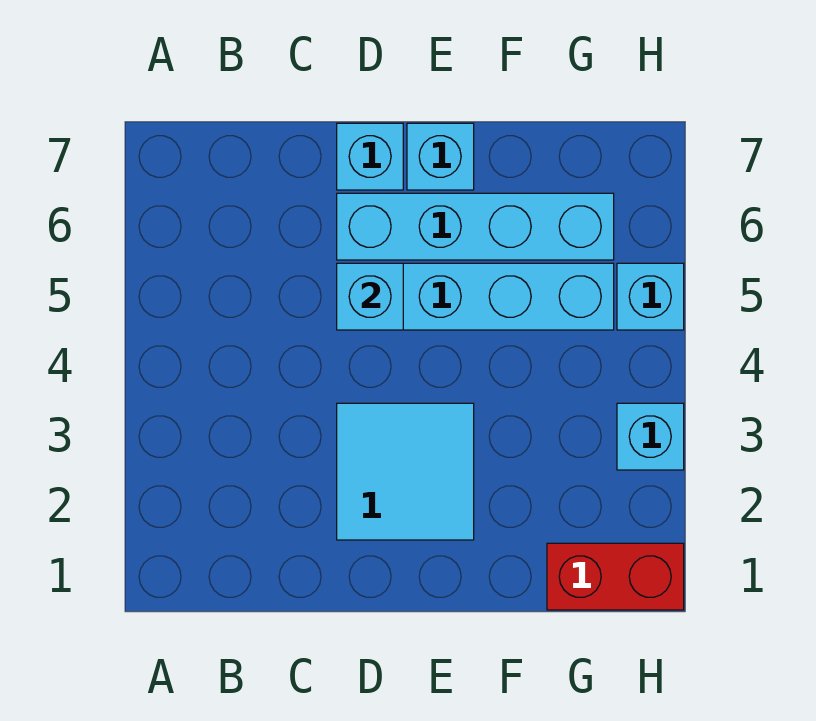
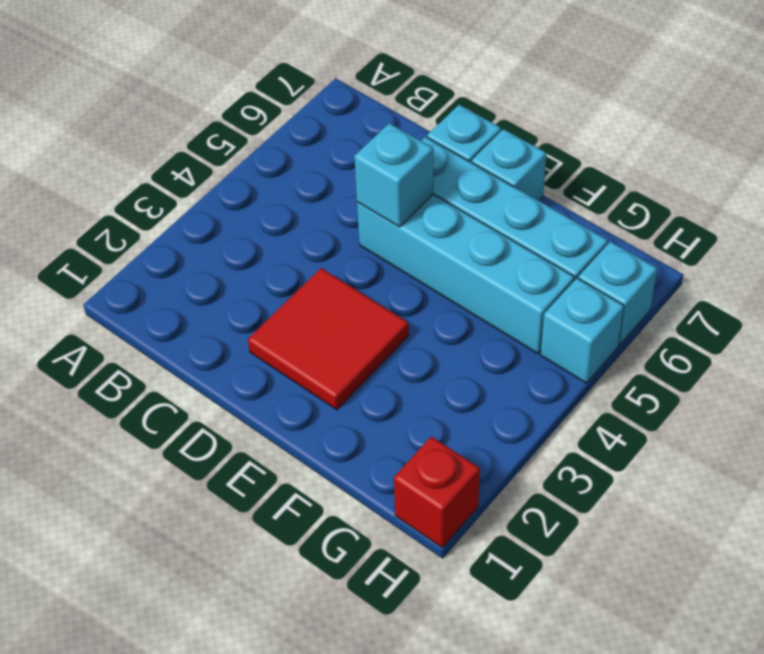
cyan 2x2 tile [337,403,474,540] -> red 2x2 tile [248,268,409,410]
red 1x2 brick [547,543,684,610] -> red 1x1 brick [394,437,480,547]
cyan 1x1 brick [617,403,684,470] -> cyan 1x1 brick moved to [578,242,657,345]

